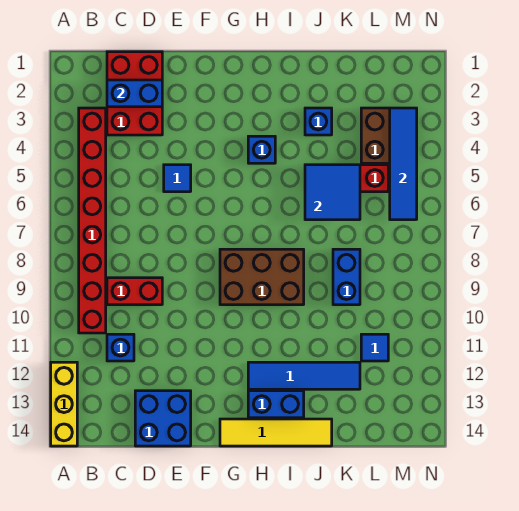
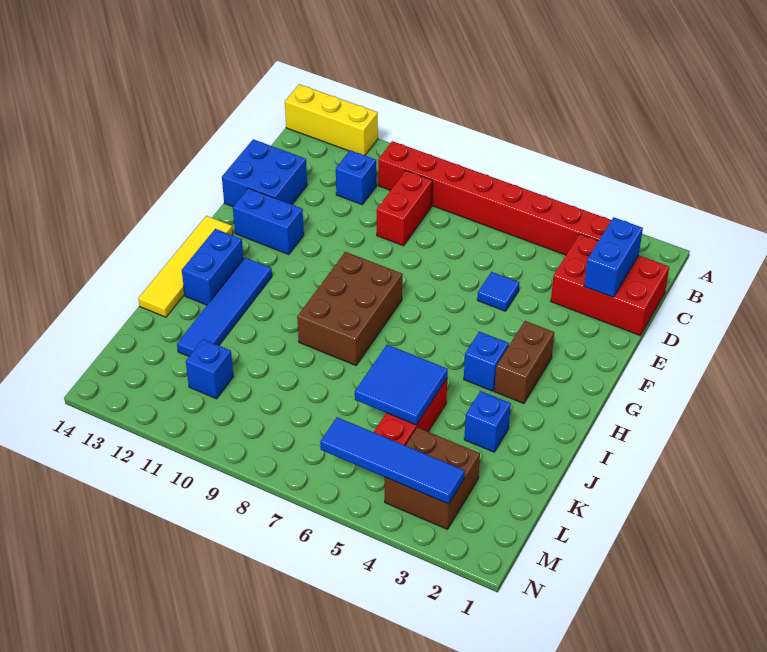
none -> brown 1x2 brick [494,321,554,404]
blue 1x2 brick [333,249,360,305] -> blue 1x2 brick moved to [233,188,304,255]
blue 1x1 tile [361,334,388,361] -> blue 1x1 brick [186,339,233,399]

